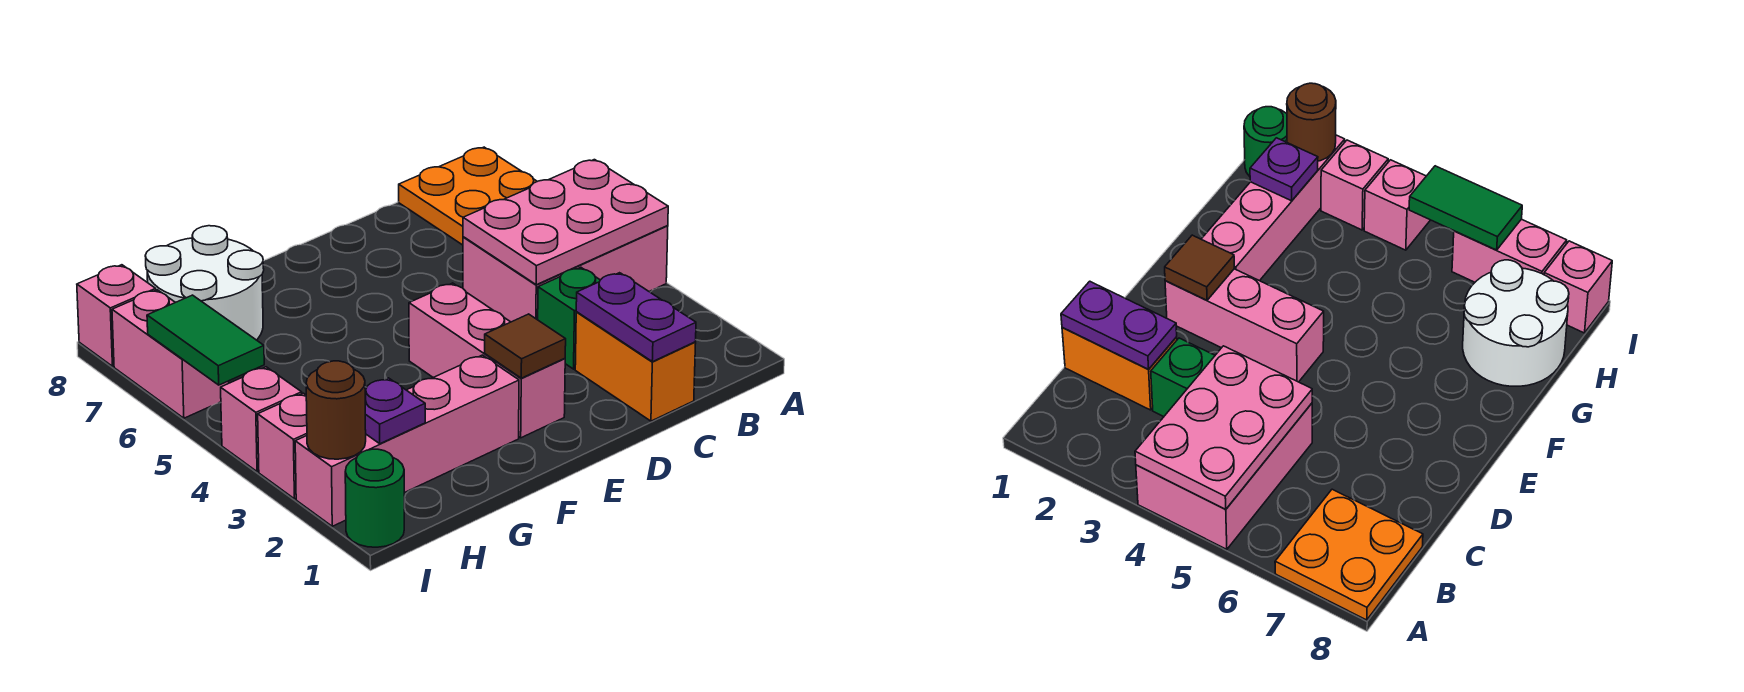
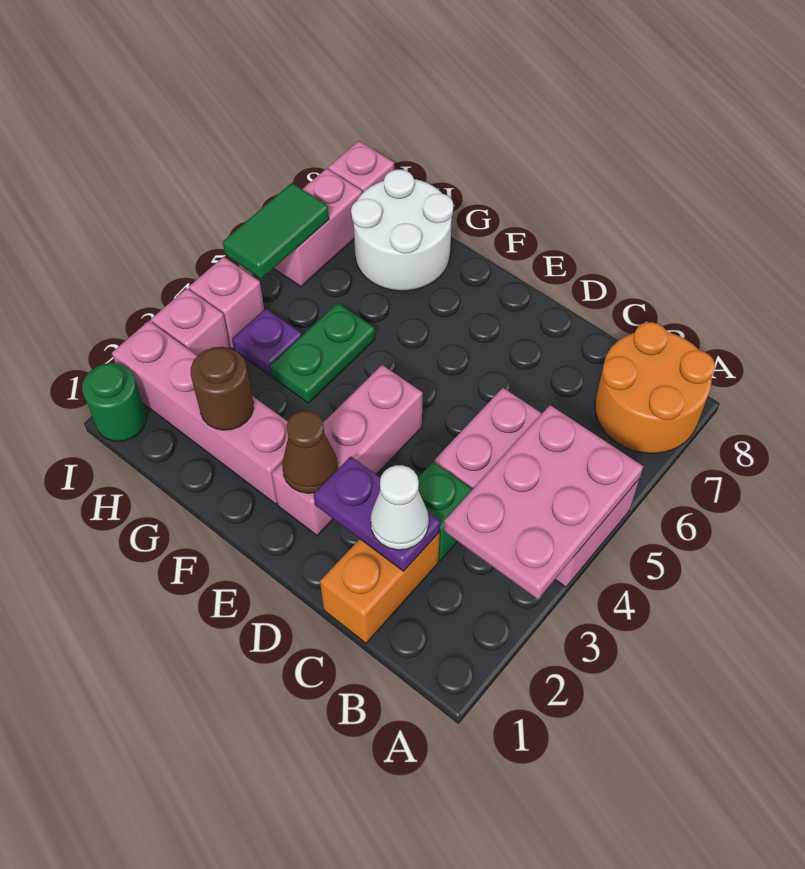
pink 2x3 plate [463,160,668,285] -> pink 2x3 plate turned to [444,405,643,599]
orange 2x2 plate [399,147,537,245] -> orange 2x2 round brick [595,322,715,453]
purple 1x2 plate [576,273,696,362] -> purple 1x2 plate turned to [314,456,440,571]
none -> white 1x1 cone [371,465,429,550]
brown 1x1 tile [485,314,566,378] -> brown 1x1 cone [282,411,338,493]
none -> green 1x2 plate [270,303,375,403]
purple 1x1 plate [365,378,425,444] -> purple 1x1 plate moved to [232,308,302,376]
brown 1x1 round brick [306,361,366,459] -> brown 1x1 round brick moved to [191,347,254,430]

